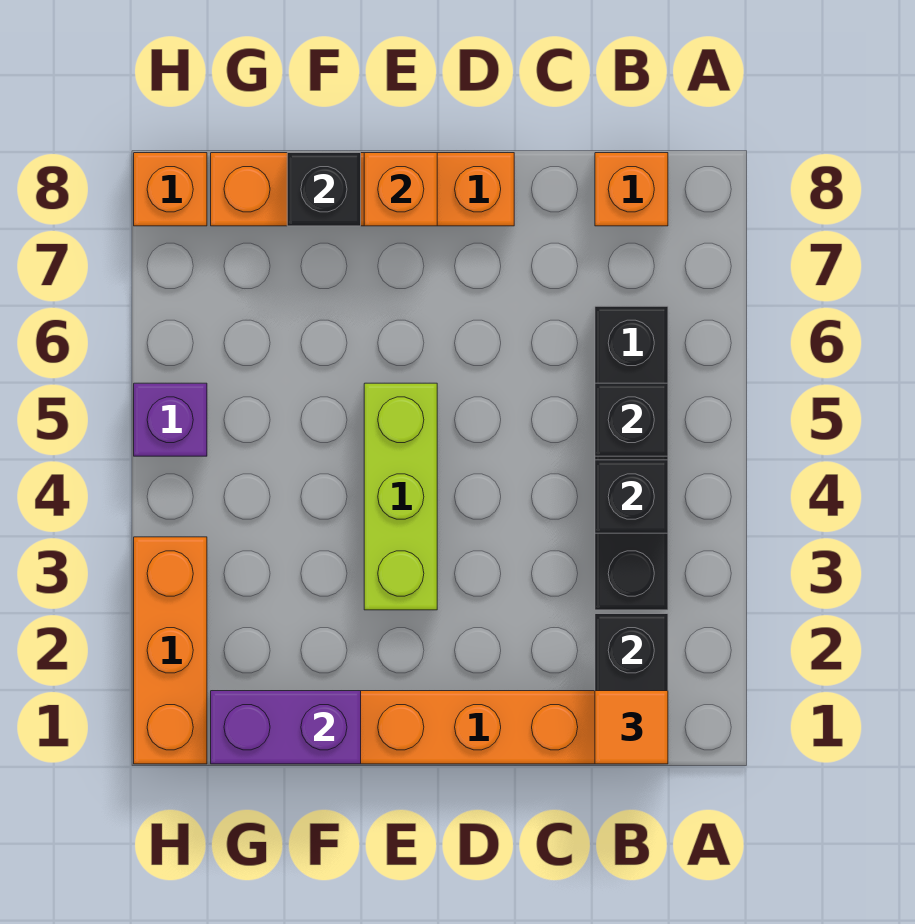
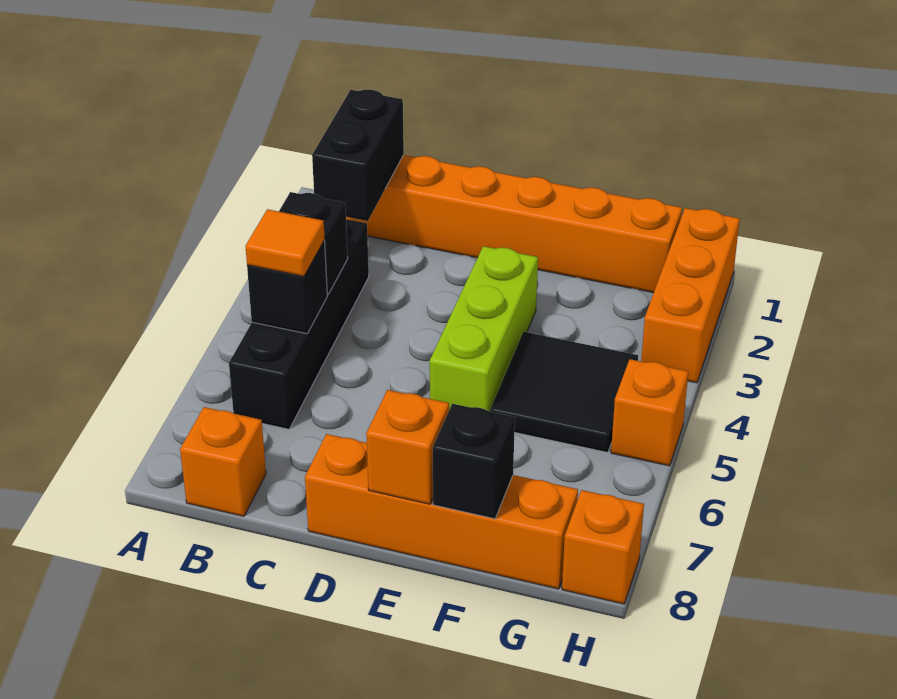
orange 1x1 tile [595,691,668,764] -> orange 1x1 tile moved to [245,209,325,276]
purple 1x2 brick [211,691,361,764] -> none
none -> black 2x2 tile [490,332,638,453]
purple 1x1 brick [134,383,207,456] -> orange 1x1 brick [611,359,688,466]

